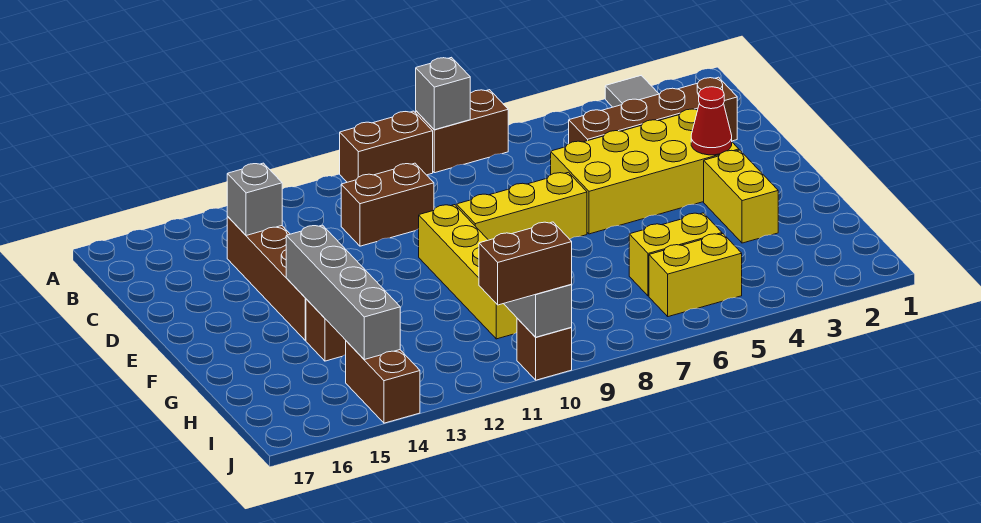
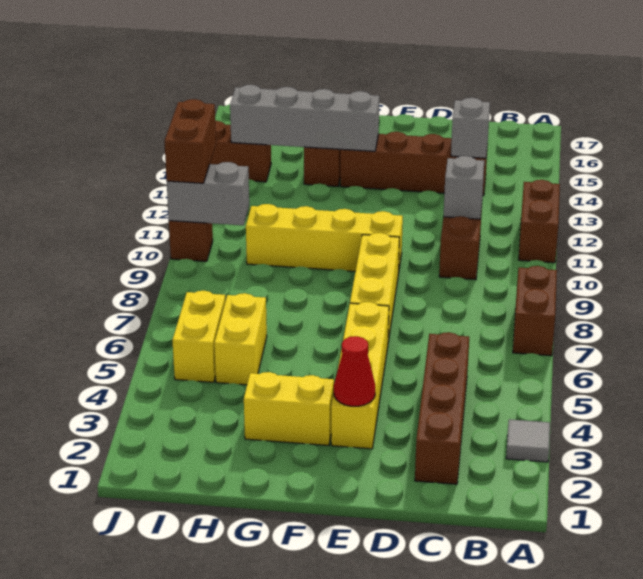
grey 1x1 brick [416,57,470,130] -> grey 1x1 brick moved to [443,156,484,219]
brown 1x2 brick [340,111,433,182] -> brown 1x2 brick moved to [519,180,560,263]
yellow 2x4 brick [551,109,739,234] -> yellow 1x4 brick [331,302,389,449]

